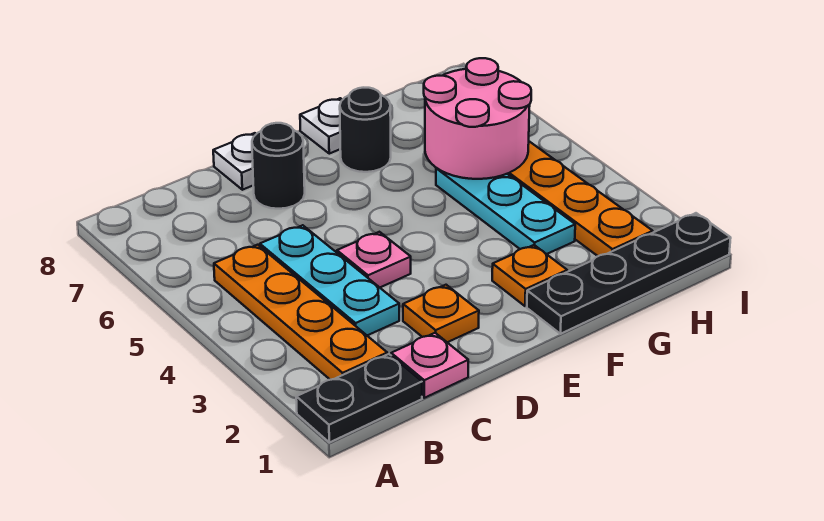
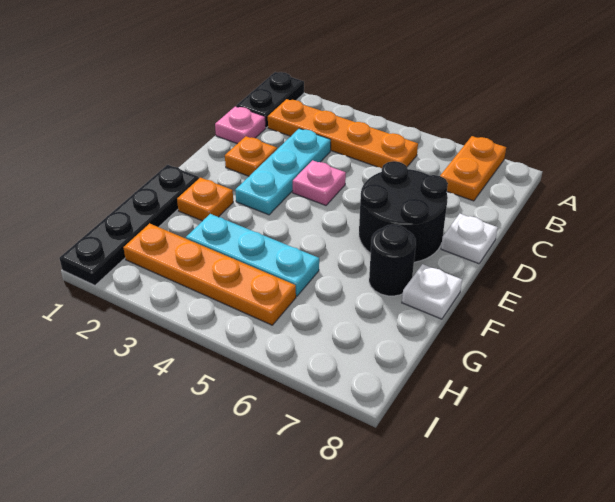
none -> orange 1x2 plate [440,136,506,201]
cyan 1x3 plate [260,225,399,335] -> cyan 1x3 plate turned to [235,129,331,215]
black 1x1 round brick [252,123,305,209] -> black 2x2 round brick [359,161,448,262]
pink 2x2 round brick [424,58,531,179] -> none

